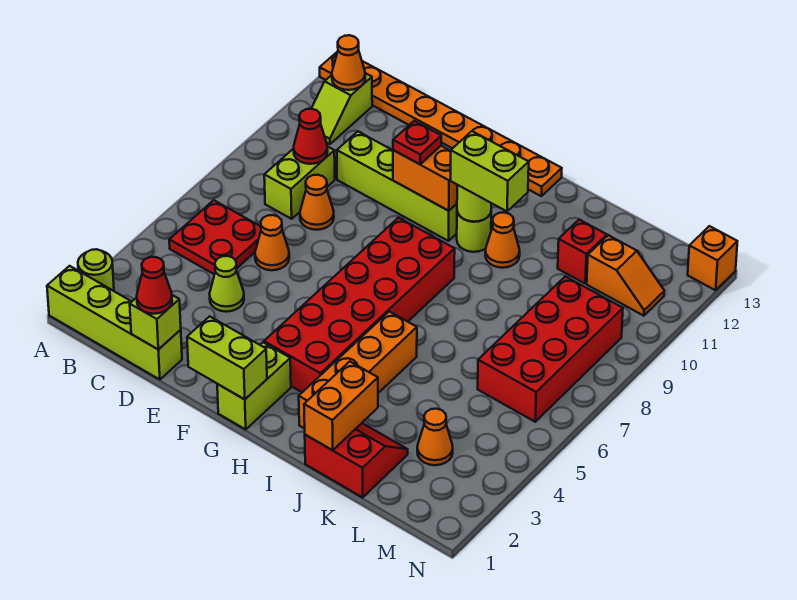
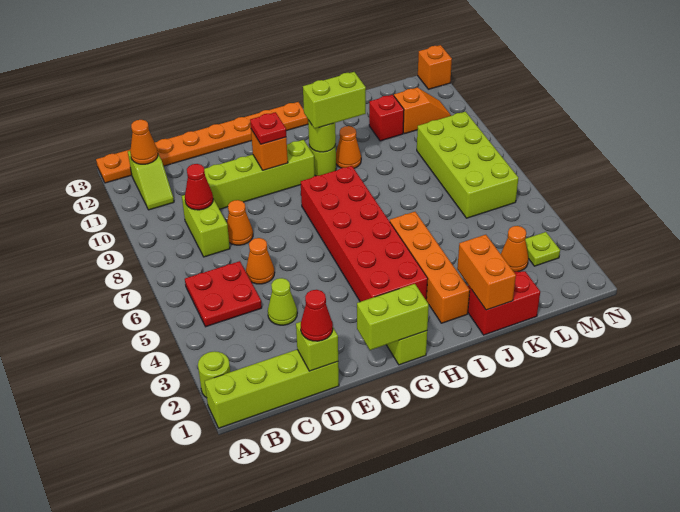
orange 1x2 brick [393,146,457,211] -> orange 1x1 brick [251,130,288,170]
red 2x4 brick [478,276,623,422] -> lime 2x4 brick [417,112,518,218]
none -> lime 1x1 plate [525,232,560,266]

